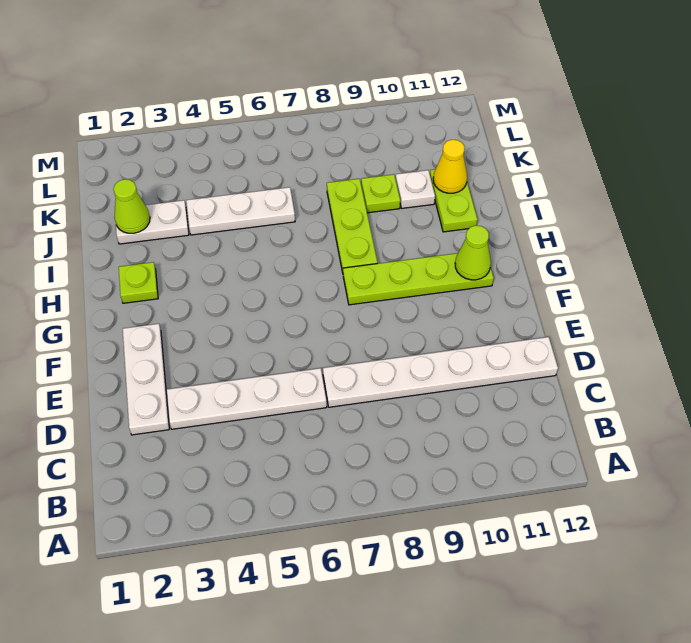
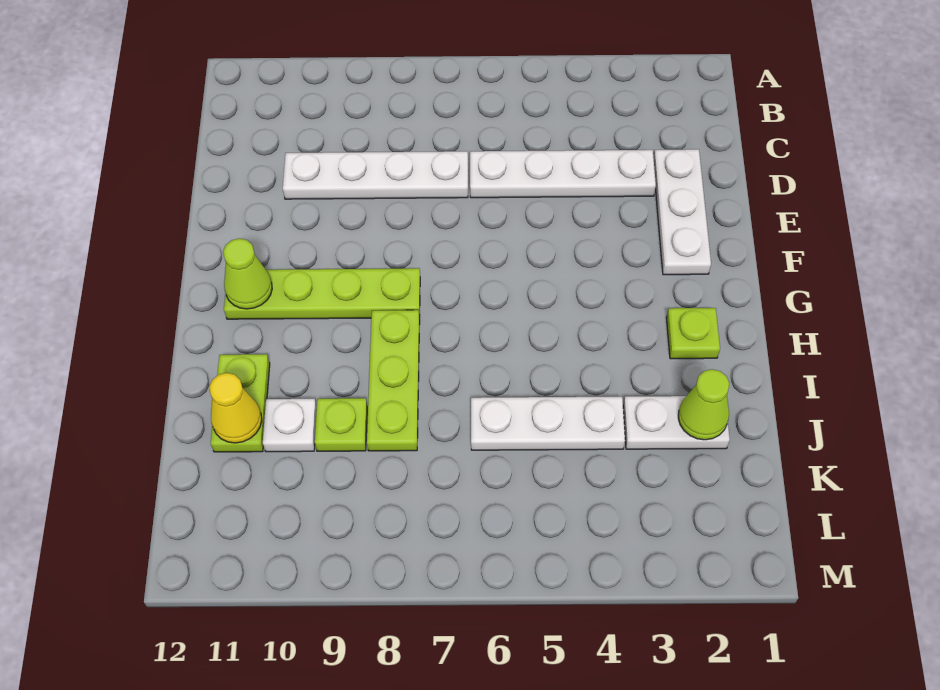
white 1x6 plate [323,337,558,407] -> white 1x4 plate [283,151,468,199]

